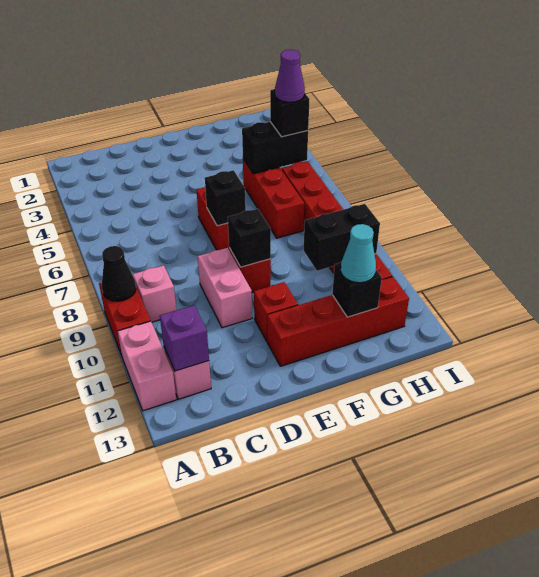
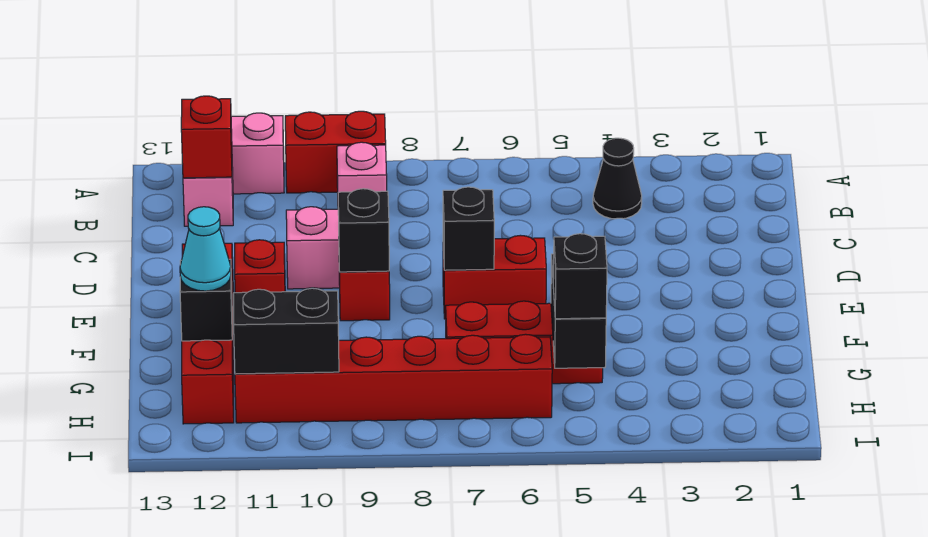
black 1x1 cone [102,246,136,301] -> black 1x1 cone moved to [593,138,642,219]
purple 1x1 brick [160,305,209,371] -> red 1x1 brick [181,96,232,178]
black 1x2 brick [304,204,380,271] -> black 1x2 brick turned to [234,288,339,374]
purple 1x1 cone [275,50,305,102] -> none

